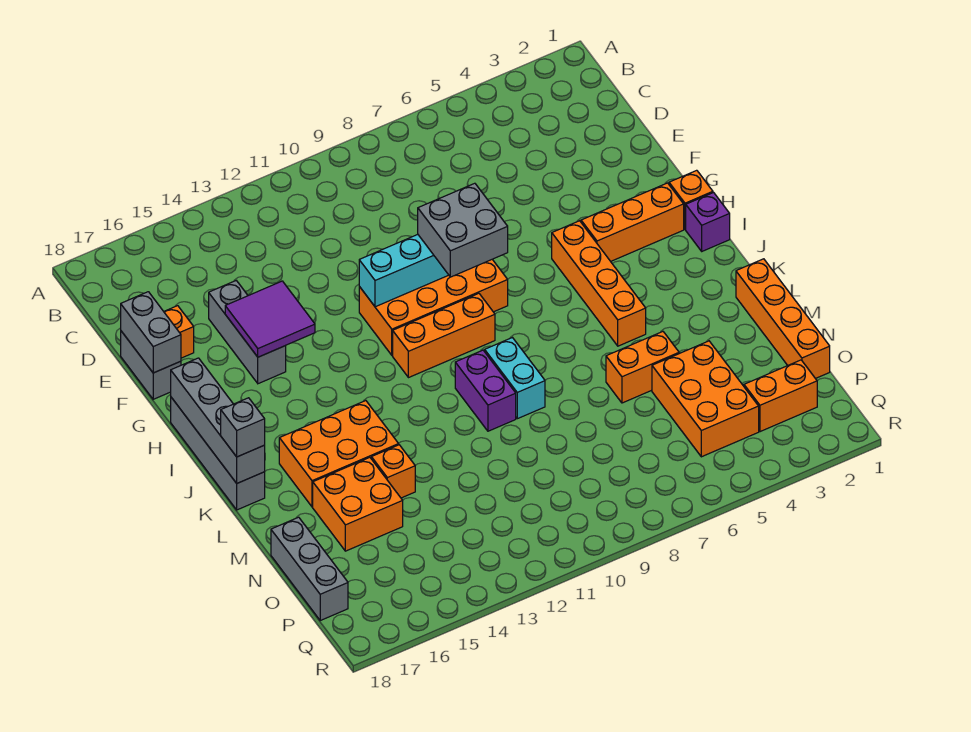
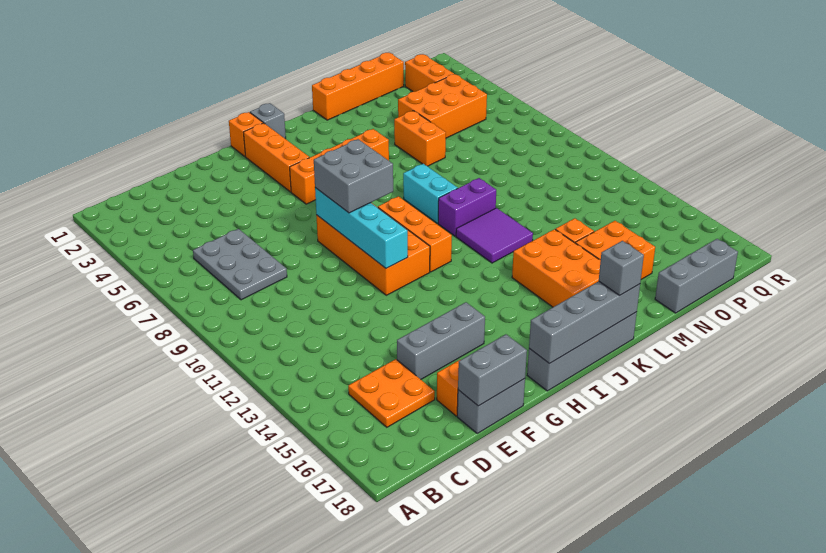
none -> grey 2x3 plate [193,229,287,300]
none -> orange 2x2 plate [348,359,435,427]
purple 2x2 tile [225,281,315,357] -> purple 2x2 tile moved to [456,208,533,263]
purple 1x1 brick [686,193,730,251] -> grey 1x1 brick [250,103,286,139]
cyan 1x2 brick [485,338,545,419] -> cyan 1x2 brick turned to [403,164,458,223]

